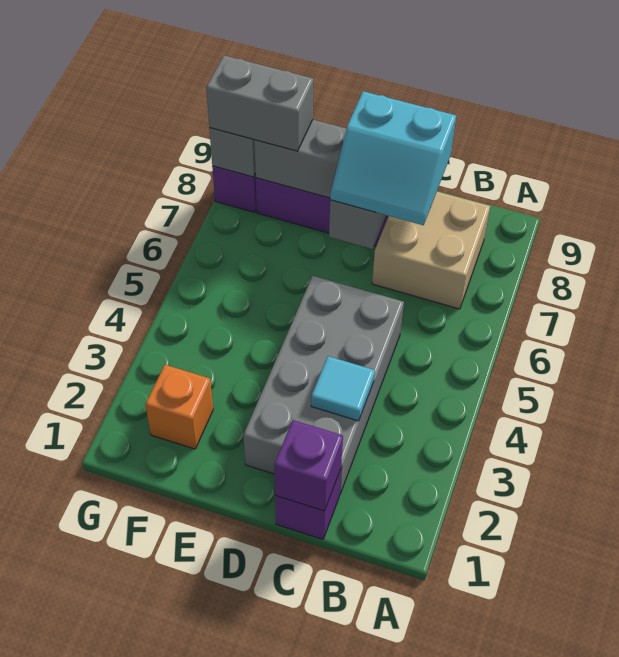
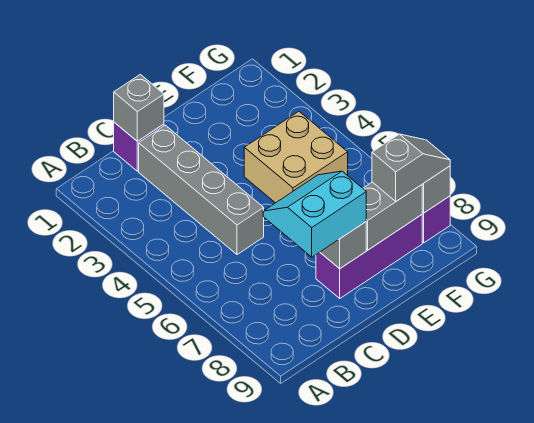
tan 2x2 brick [372,192,490,309] -> tan 2x2 brick moved to [244,111,348,203]
purple 1x1 brick [274,420,343,511] -> grey 1x1 brick [114,74,164,141]
grey 2x4 brick [243,276,404,495] -> grey 1x4 brick [139,125,264,255]
cyan 1x1 tile [311,356,375,421] -> none
orange 1x1 brick [145,365,213,449] -> none
grey 1x2 brick [206,55,314,151] -> grey 1x2 slope [372,134,450,201]

